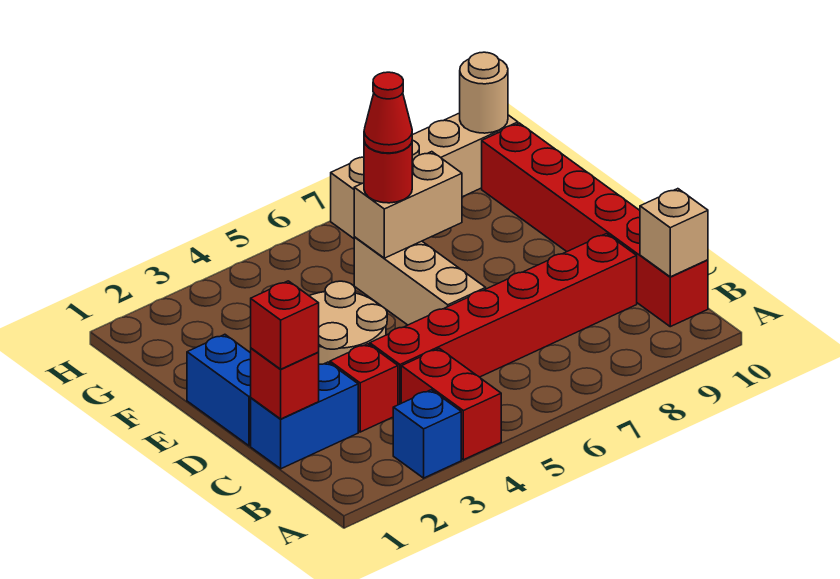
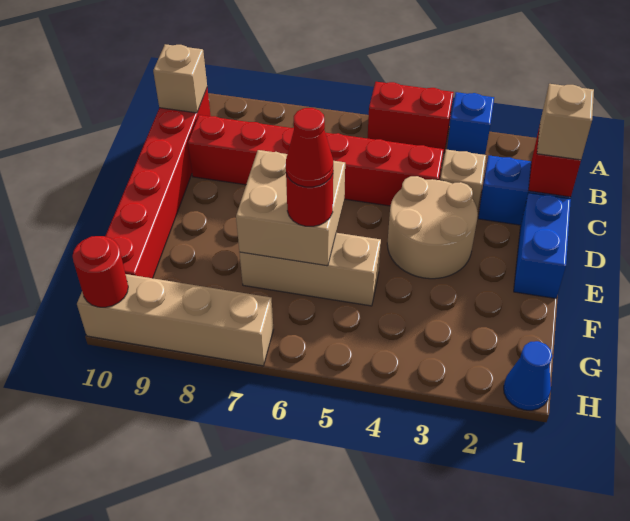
red 1x2 brick [401,348,501,460] -> red 1x2 brick turned to [368,82,454,153]
red 1x1 brick [251,281,319,369] -> tan 1x1 brick [537,84,594,160]
red 1x1 brick [330,344,398,432] -> tan 1x1 brick [440,150,486,211]
tan 1x3 brick [354,237,486,325] -> tan 1x3 brick turned to [239,233,381,306]
tan 1x2 brick [354,152,462,258] -> tan 2x2 brick [236,150,345,266]
none -> blue 1x1 cone [504,341,552,410]
tan 1x1 round brick [460,52,508,133] -> red 1x1 round brick [73,236,128,307]

